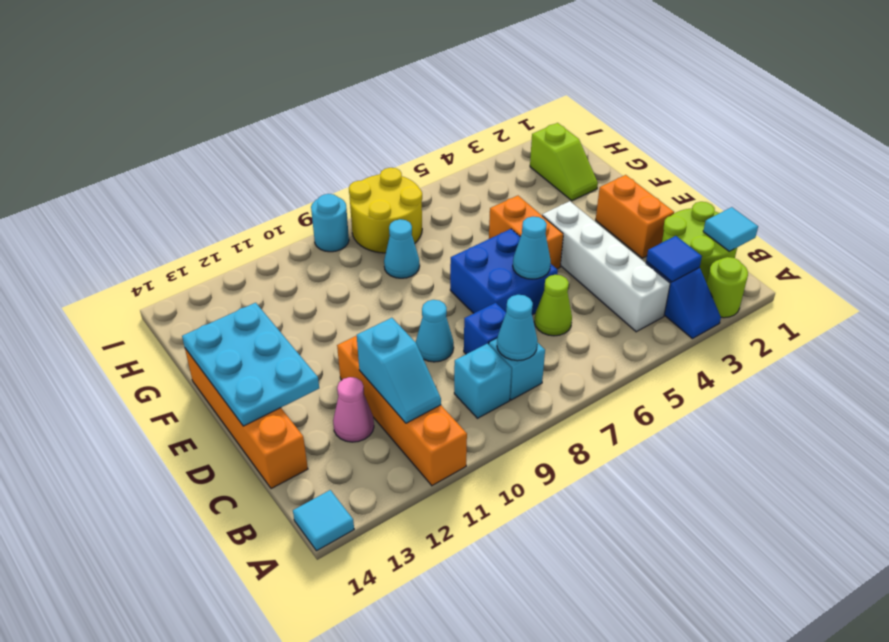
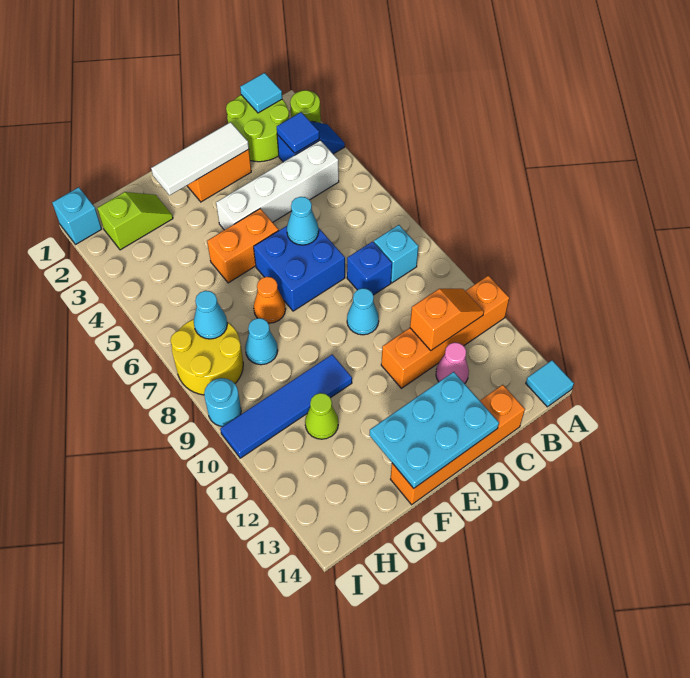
cyan 1x1 cone [497,295,538,361] -> cyan 1x1 cone moved to [194,291,227,339]
cyan 1x1 brick [454,344,511,418] -> cyan 1x1 brick moved to [52,187,102,245]
cyan 1x2 slope [357,318,441,423] -> orange 1x2 slope [410,289,484,350]
lime 1x1 cone [534,275,572,336] -> lime 1x1 cone moved to [305,393,338,439]
none -> white 1x3 tile [151,122,249,195]
none -> orange 1x1 cone [254,277,286,323]
none -> blue 1x4 tile [220,354,352,458]

